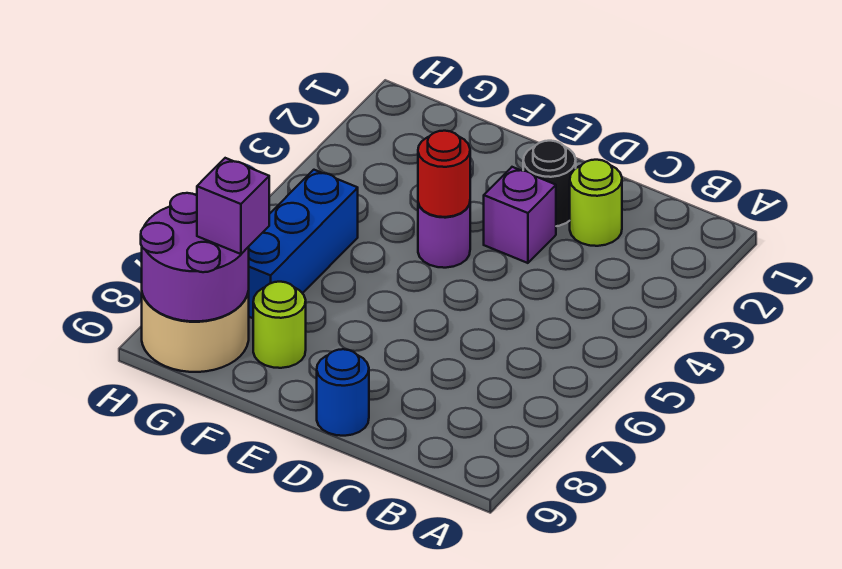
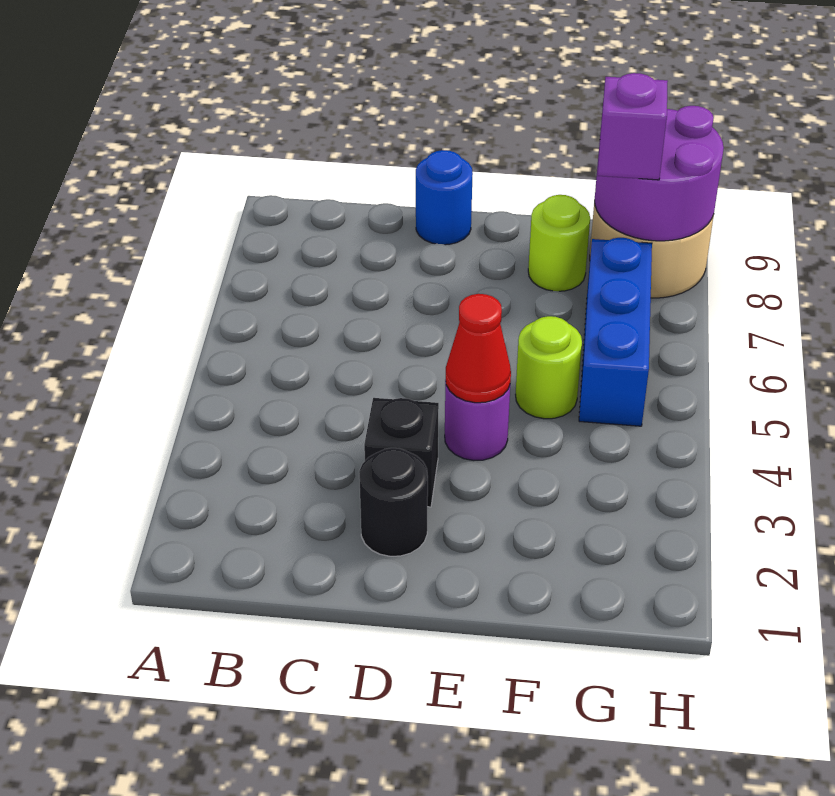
lime 1x1 round brick [570,160,622,246] -> lime 1x1 round brick moved to [516,316,582,419]
purple 1x1 brick [484,167,556,263] -> black 1x1 brick [364,398,439,507]
red 1x1 round brick [418,131,470,217] -> red 1x1 cone [446,294,511,403]

